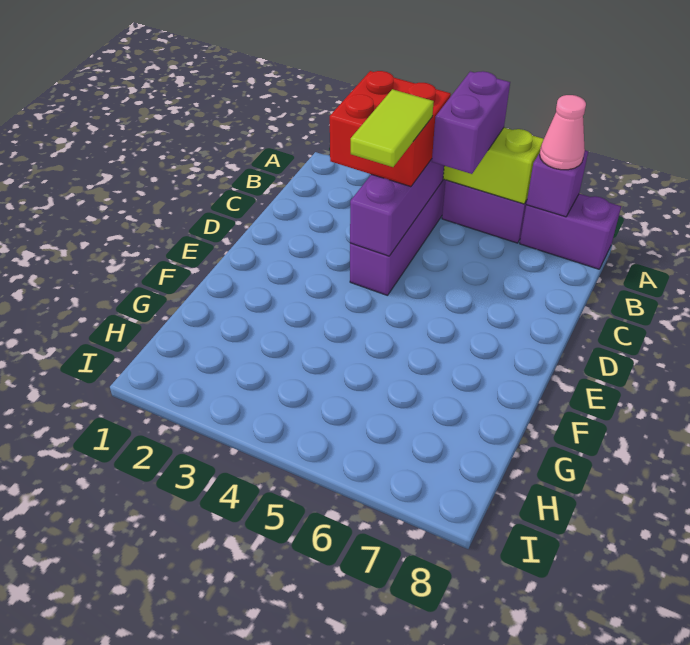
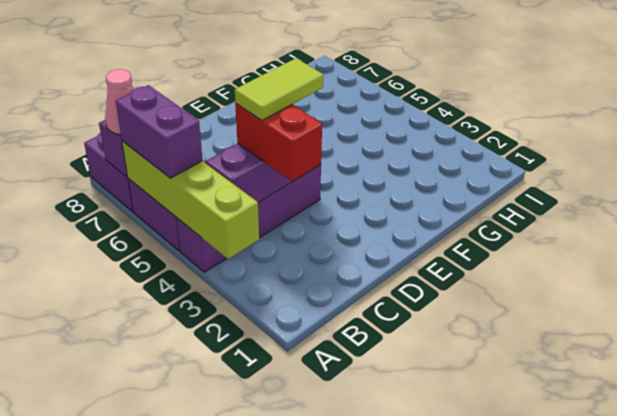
purple 1x2 brick [432,71,510,174] -> purple 1x2 brick turned to [116,85,203,178]
red 2x2 brick [330,71,451,187] -> red 1x2 brick [235,104,322,181]

